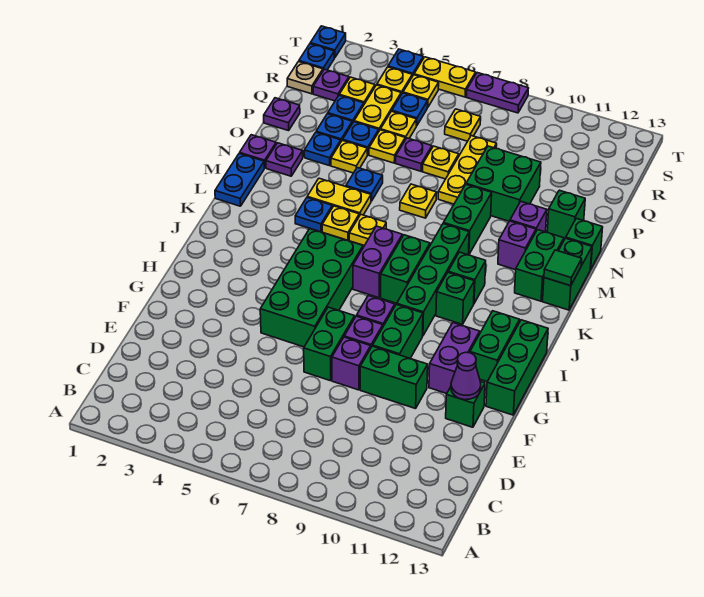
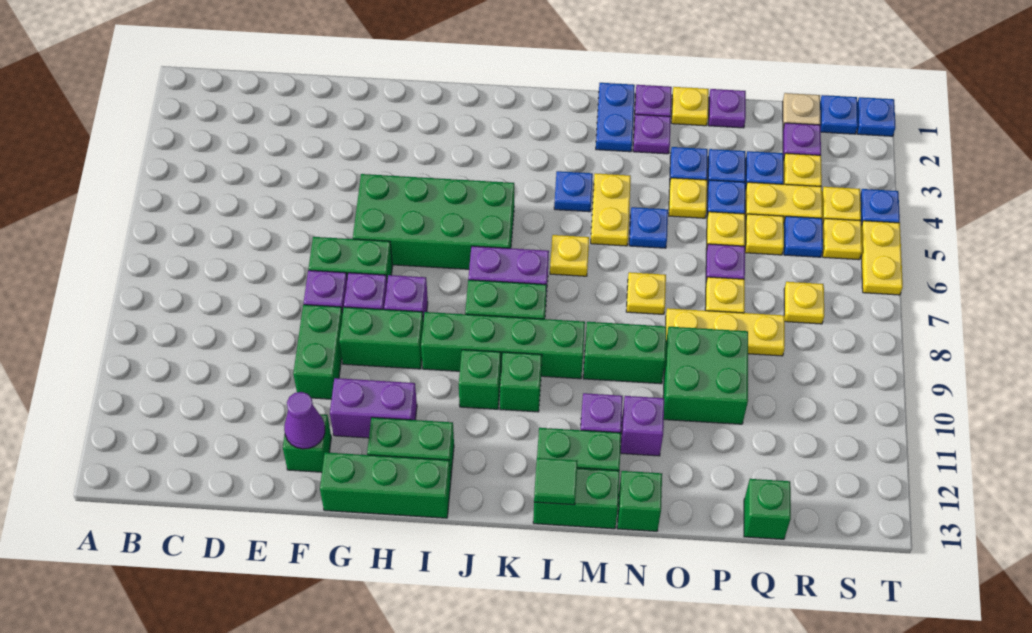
blue 1x2 plate [215,153,264,206] -> blue 1x2 plate turned to [596,83,635,152]
yellow 1x1 plate [322,206,359,240] -> yellow 1x1 plate moved to [671,87,709,126]
green 1x1 brick [547,190,585,239] -> green 1x1 brick moved to [744,479,791,539]
purple 1x2 plate [467,73,529,113] -> none

